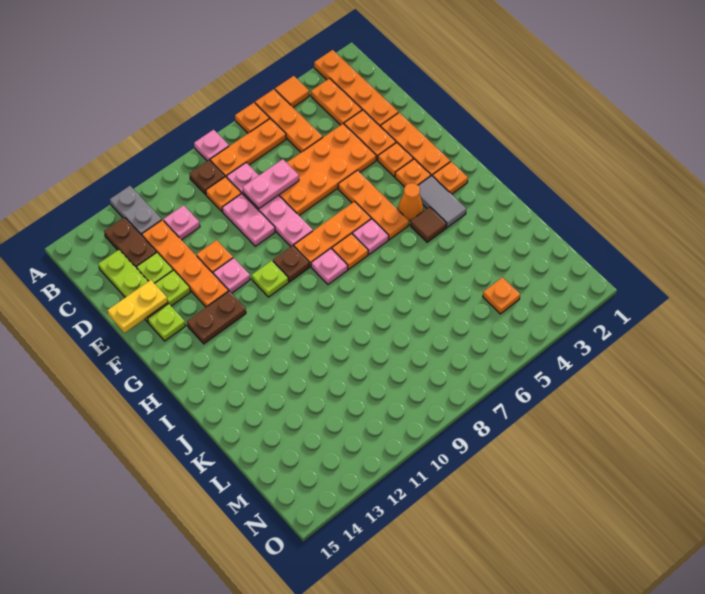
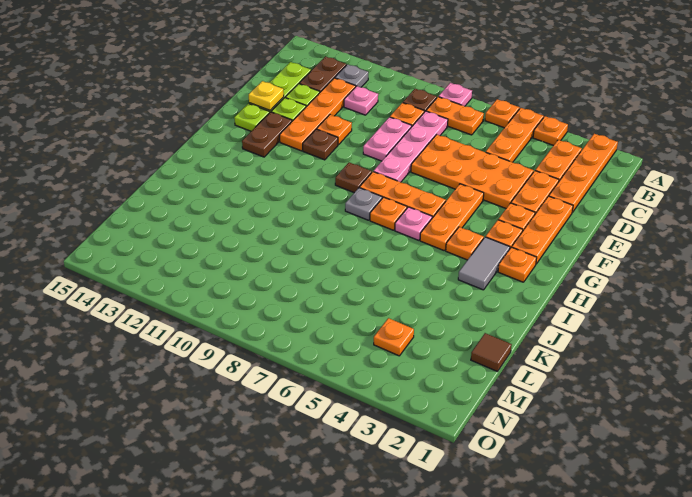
orange 1x1 tile [275,76,309,107] -> orange 1x1 plate [533,116,568,146]
grey 1x2 plate [110,186,162,235] -> grey 1x1 plate [335,64,368,87]
orange 1x3 plate [210,119,286,177] -> orange 1x2 plate [426,97,484,135]
pink 1x2 plate [243,159,299,209] -> none
yellow 1x2 plate [108,280,168,333] -> yellow 1x1 plate [249,81,284,110]
pink 1x1 plate [213,258,250,293] -> brown 1x1 plate [303,129,338,160]
lime 1x1 plate [252,261,289,297] -> none
brown 1x2 plate [187,291,246,344] -> brown 1x2 plate turned to [242,112,292,157]
orange 1x1 cone [398,183,423,221] -> orange 1x1 plate [446,227,484,260]
pink 1x1 plate [311,249,348,284] -> grey 1x1 plate [345,188,382,220]
brown 1x1 tile [410,207,447,242] -> brown 1x1 tile moved to [471,333,512,372]

